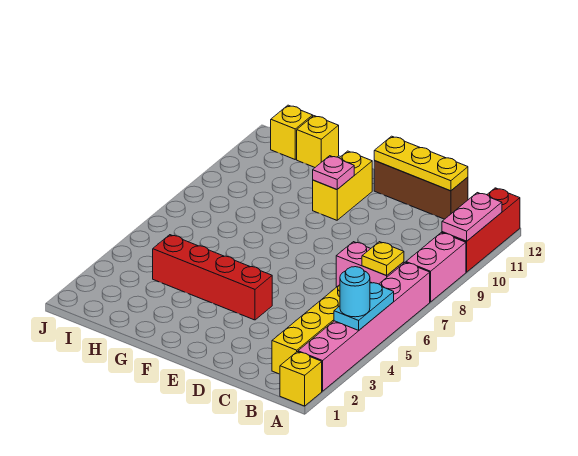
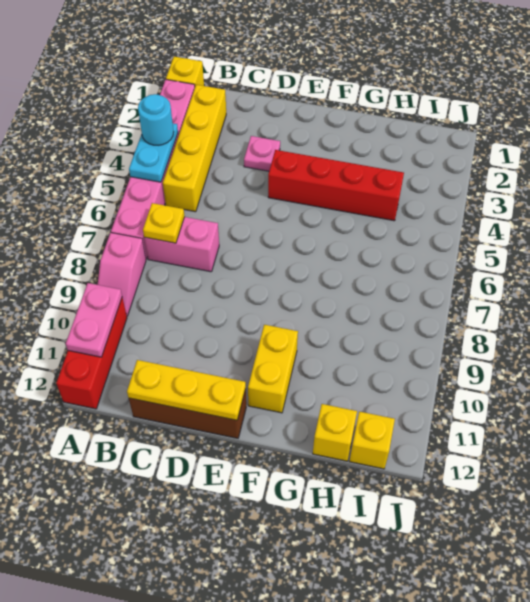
pink 1x2 brick [406,233,466,302] -> pink 1x2 slope [98,233,146,316]
pink 1x1 plate [313,156,354,189] -> pink 1x1 plate moved to [244,136,280,171]

